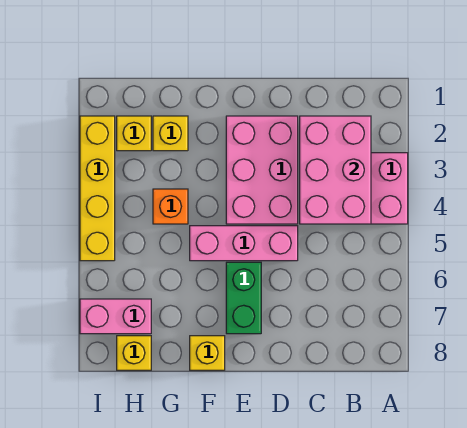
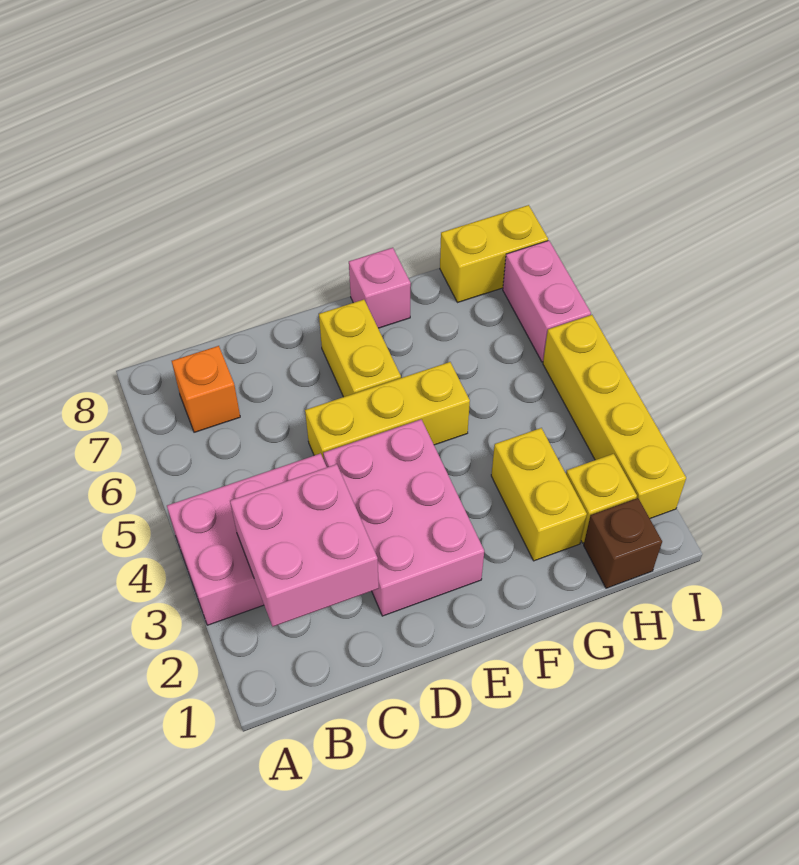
pink 2x3 brick [300,116,371,224] -> pink 2x2 brick [230,464,379,627]
pink 1x3 brick [190,226,298,261] -> yellow 1x3 brick [305,362,470,460]
green 1x2 brick [226,262,261,334] -> yellow 1x2 brick [319,300,401,397]
yellow 1x1 brick [190,336,225,370] -> pink 1x1 brick [349,248,411,328]
yellow 1x1 brick [153,116,188,151] -> yellow 1x2 brick [491,428,587,561]
orange 1x1 brick [153,189,188,224] -> orange 1x1 brick moved to [172,346,240,432]
none -> brown 1x1 brick [584,498,662,588]
pink 1x2 brick [80,299,151,334] -> pink 1x2 brick turned to [503,241,591,362]
yellow 1x1 brick [117,336,151,370] -> yellow 1x2 brick [440,205,548,303]

